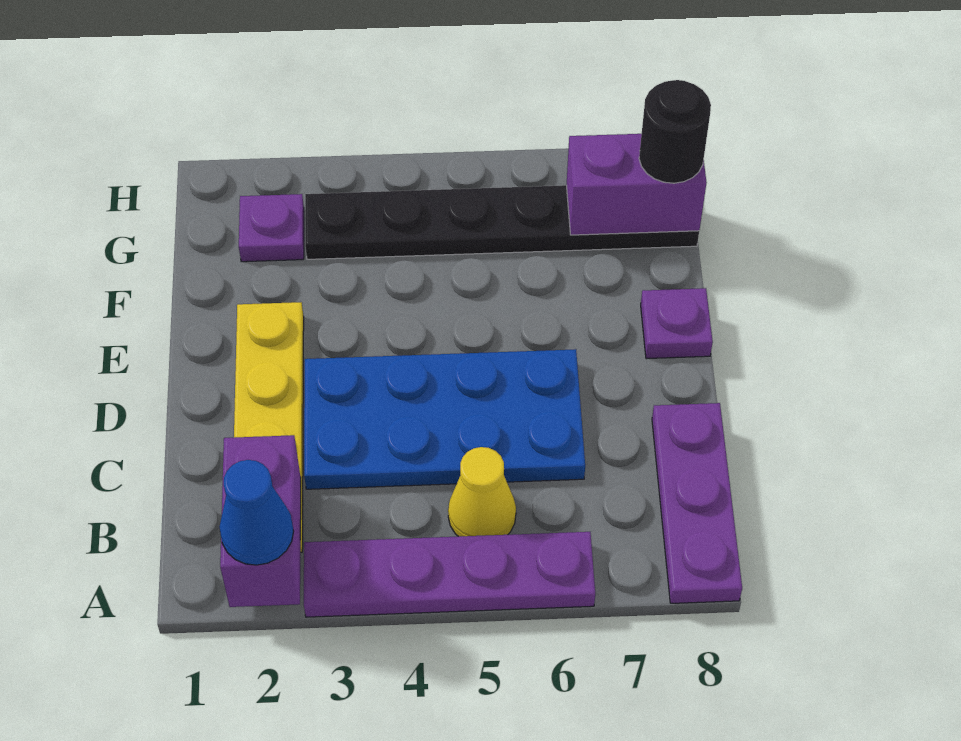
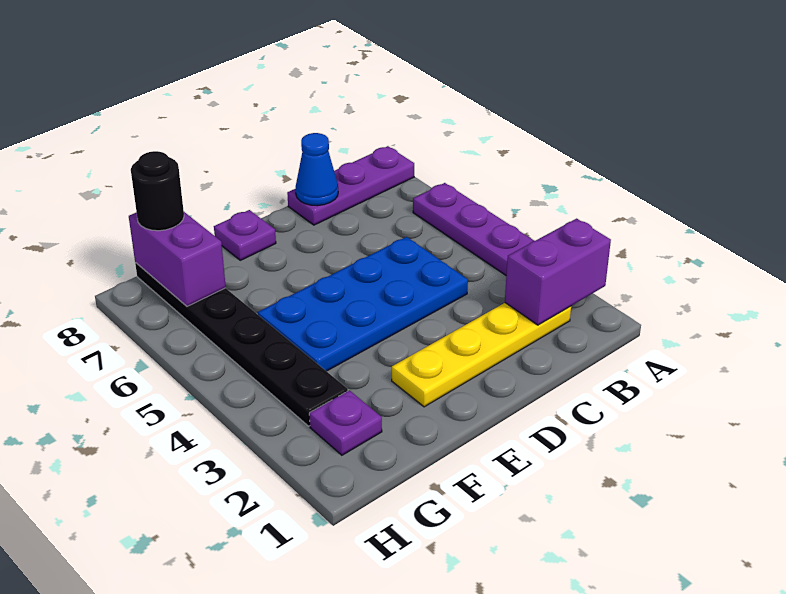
blue 1x1 cone [220,460,294,565] -> blue 1x1 cone moved to [296,133,338,206]
yellow 1x1 cone [448,447,516,536] -> none
blue 2x4 plate [304,349,585,489] -> blue 2x4 plate turned to [258,237,468,371]

